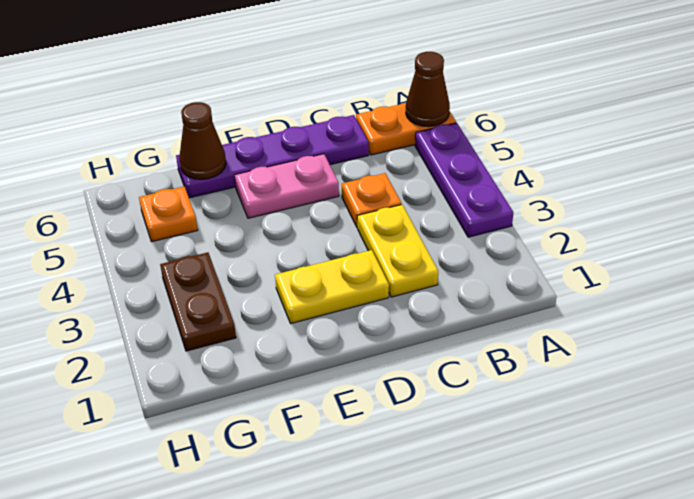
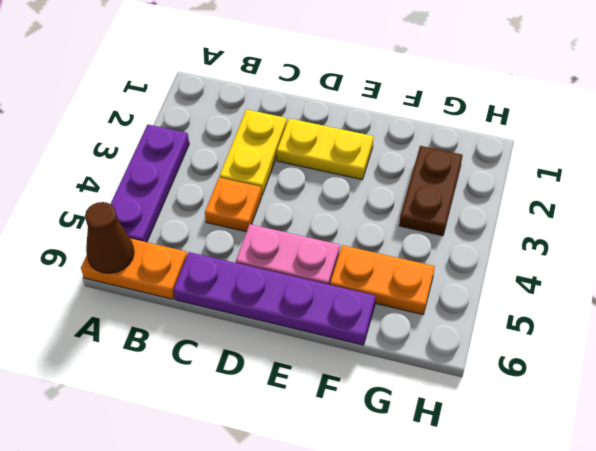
brown 1x1 cone [179,102,226,179] -> none
orange 1x1 plate [139,186,198,242] -> orange 1x2 plate [330,245,435,314]

